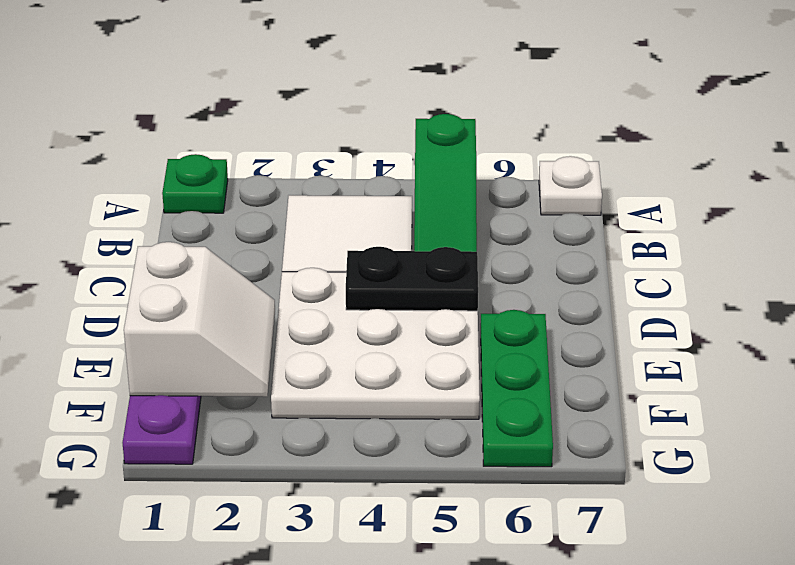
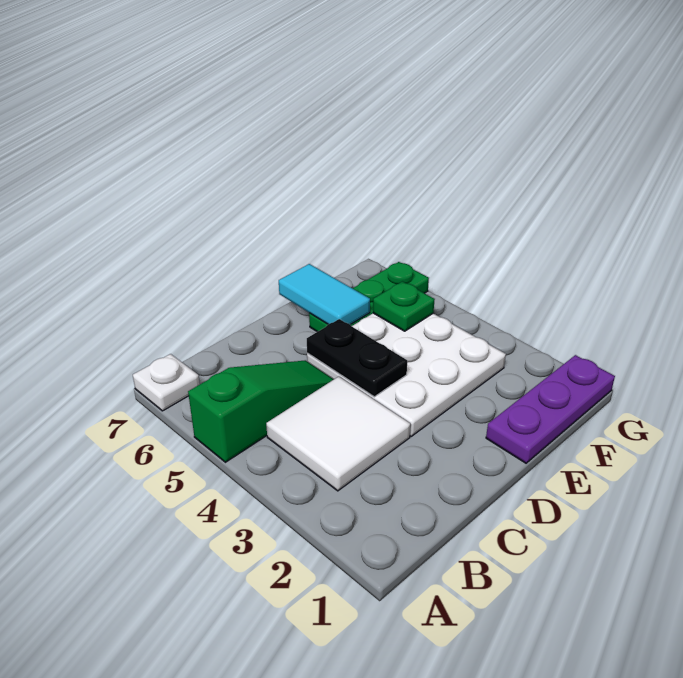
green 1x1 plate [162,154,228,213] -> green 1x1 plate moved to [373,282,435,331]
white 2x2 slope [124,242,275,397] -> none
none -> cyan 1x2 tile [279,264,370,325]

